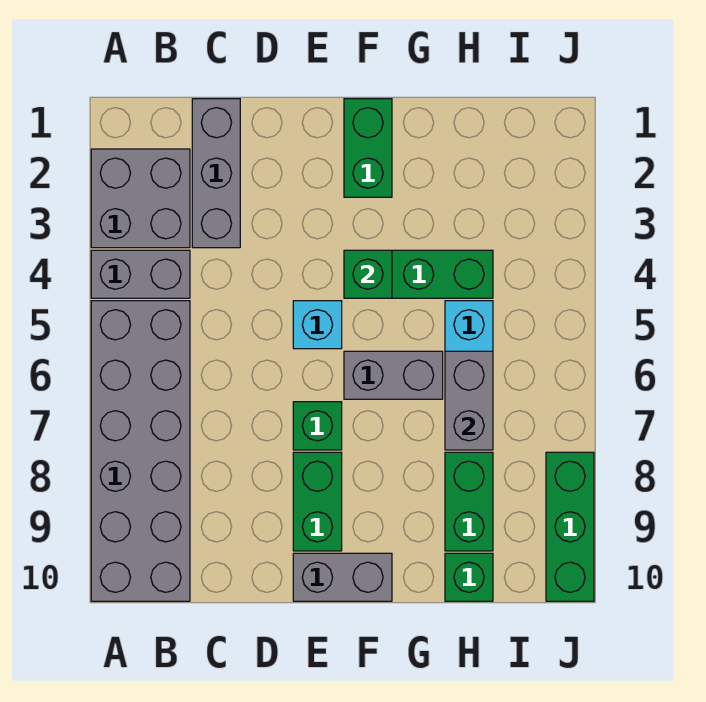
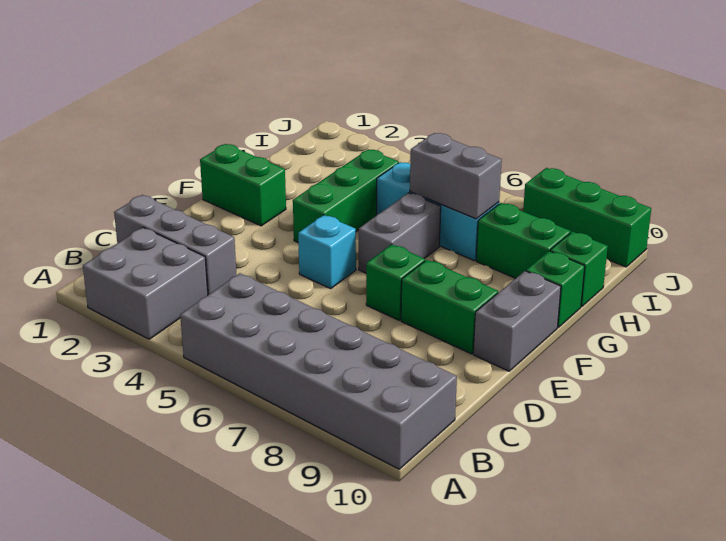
grey 1x2 brick [91,250,190,298] -> none
green 1x1 brick [344,250,392,298] -> green 1x1 brick moved to [526,251,585,327]

